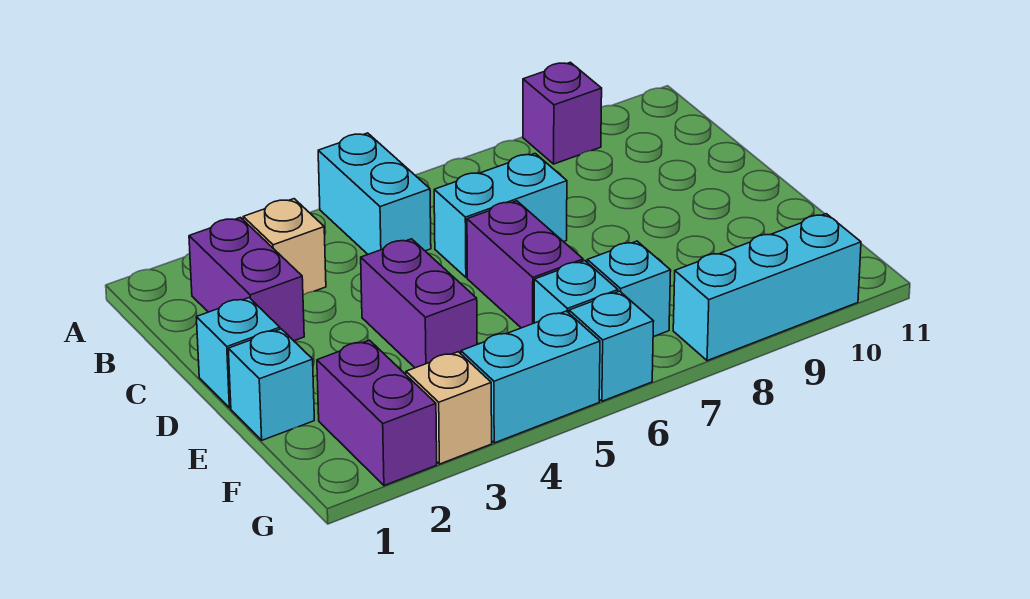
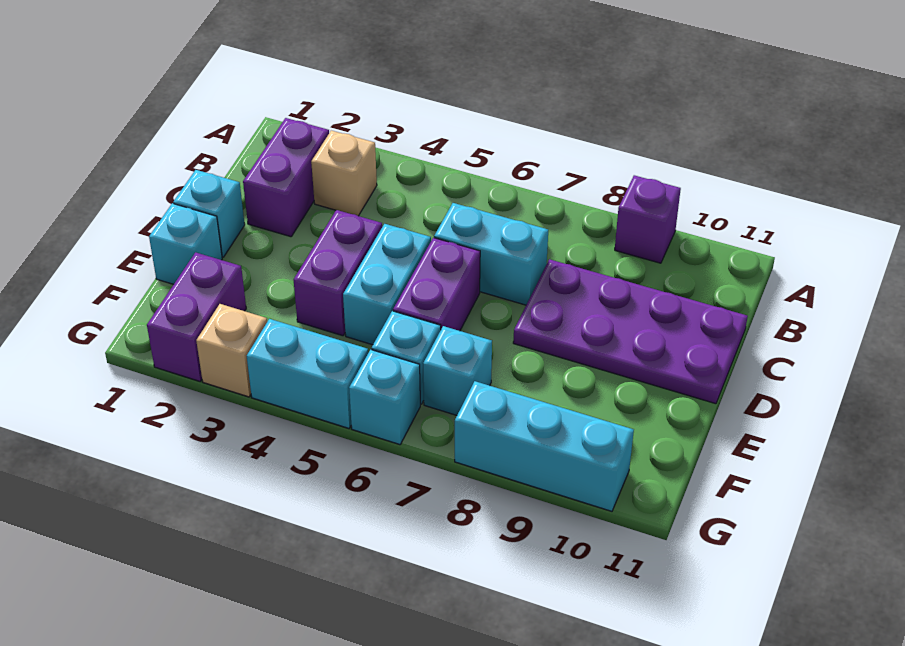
cyan 1x2 brick [318,133,431,254] -> cyan 1x2 brick moved to [343,224,431,345]
none -> purple 2x4 plate [513,259,748,404]

